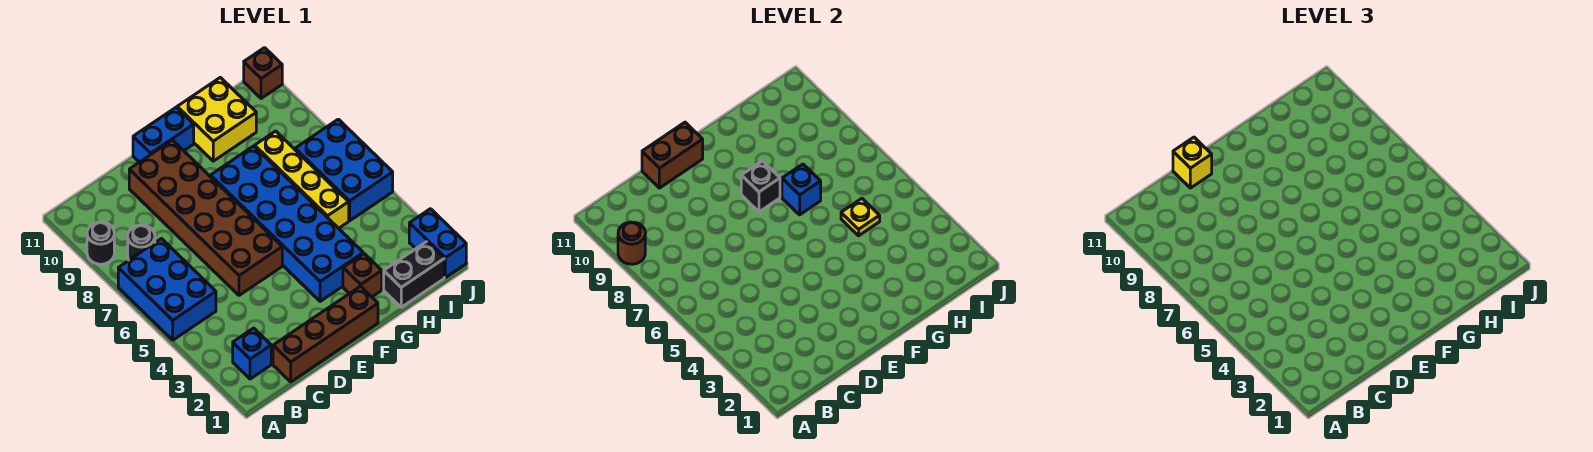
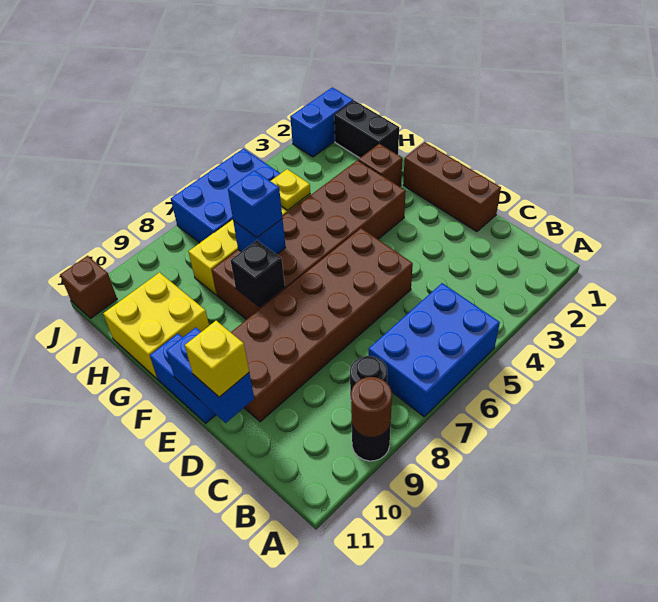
blue 1x1 brick [233,328,271,379] -> blue 1x1 brick moved to [228,170,283,238]
brown 1x4 brick [273,286,378,382] -> brown 1x3 brick [403,142,501,232]
brown 1x2 brick [642,122,703,188] -> blue 1x2 brick [166,328,254,423]
blue 2x6 brick [210,146,363,301] -> brown 2x6 brick [212,160,406,320]

